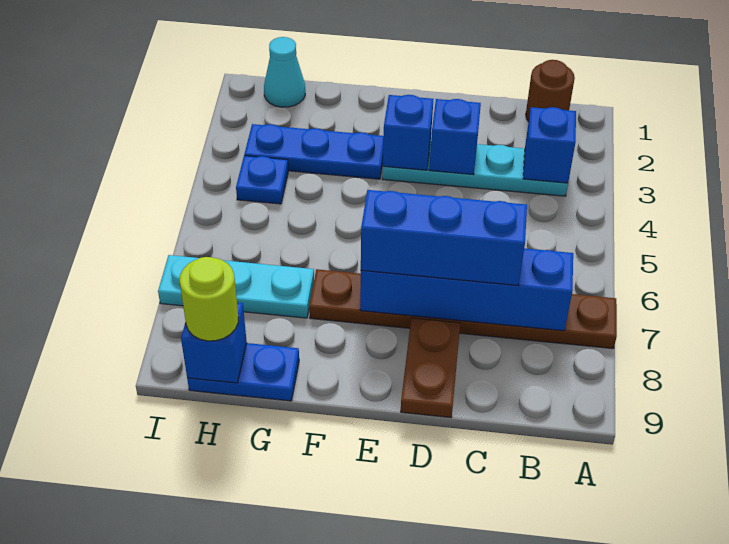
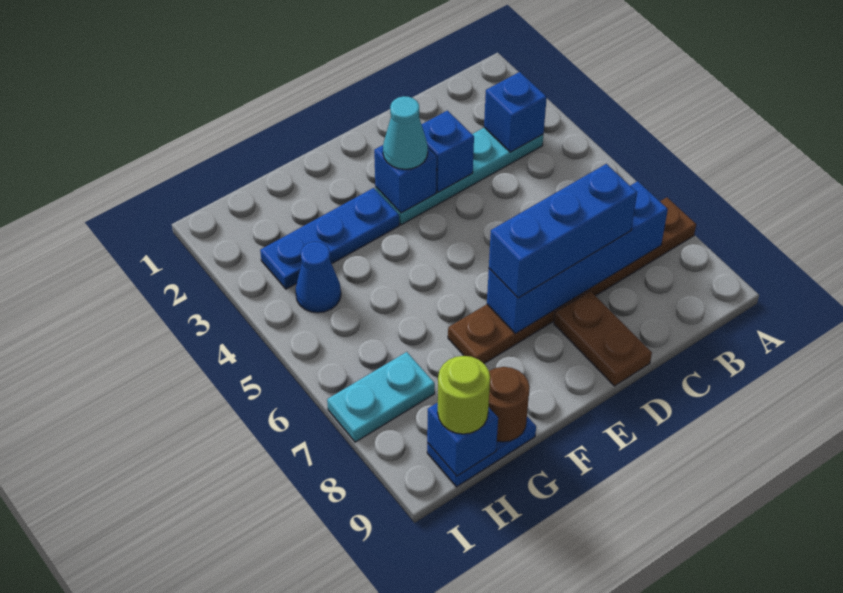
brown 1x1 round brick [526,60,575,122] -> brown 1x1 round brick moved to [488,367,530,442]
cyan 1x3 plate [158,255,314,318] -> cyan 1x2 plate [327,352,435,442]
cyan 1x1 cone [264,37,305,107] -> cyan 1x1 cone moved to [383,96,428,170]
blue 1x1 plate [236,156,288,204] -> blue 1x1 cone [295,242,341,313]

